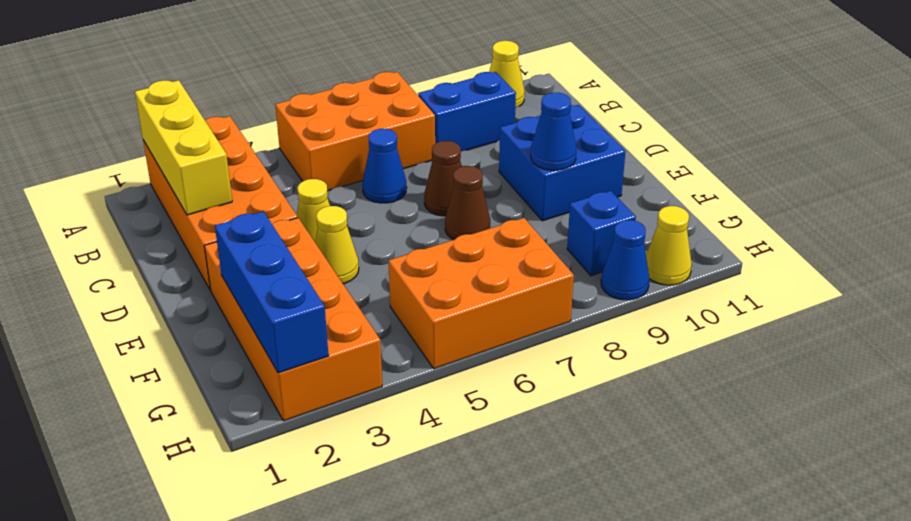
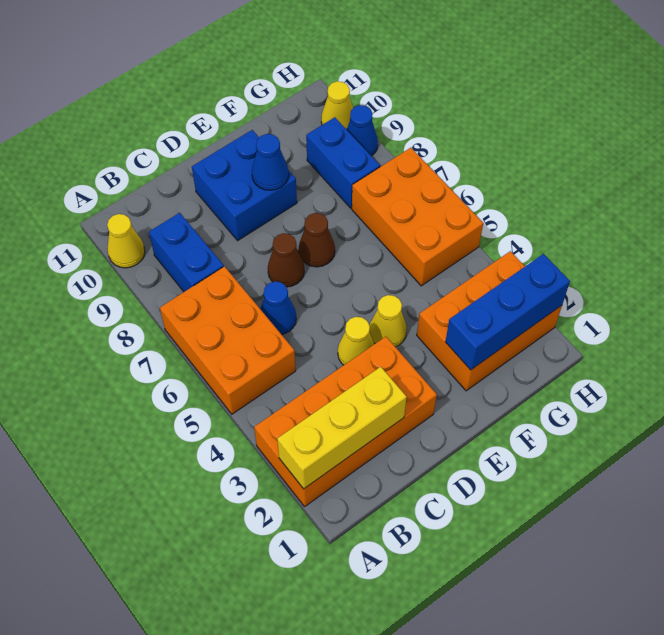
orange 2x4 brick [204,218,382,421] -> orange 2x3 brick [417,251,562,391]
blue 1x1 brick [567,191,636,276] -> blue 1x2 brick [306,117,380,208]

